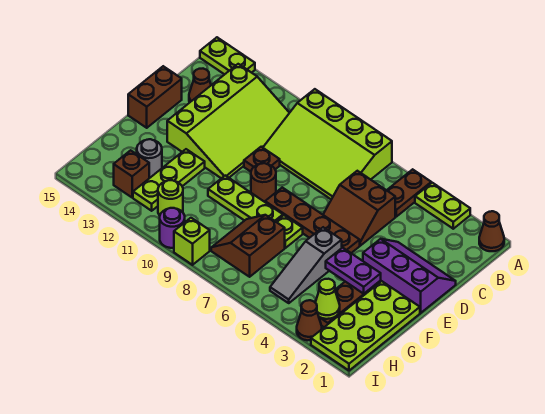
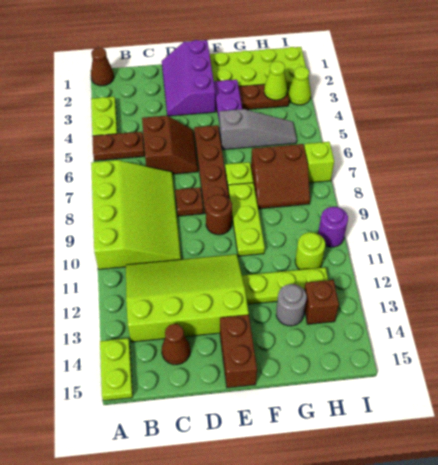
brown 1x1 plate [244,147,280,172] -> brown 1x1 plate moved to [175,187,203,216]
brown 1x2 brick [128,66,182,128] -> brown 1x2 brick turned to [220,315,257,388]
brown 1x1 cone [297,300,322,340] -> lime 1x1 cone [288,67,311,105]
lime 1x1 brick [174,218,210,265] -> lime 1x1 brick moved to [304,142,334,183]

